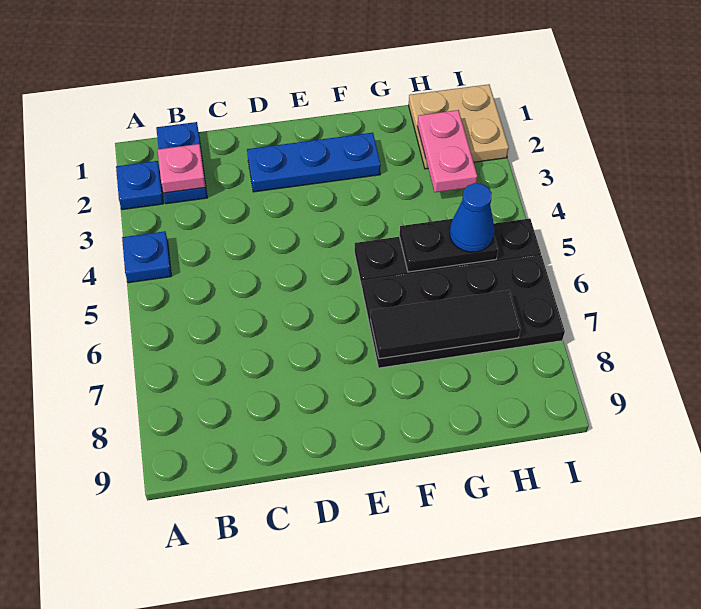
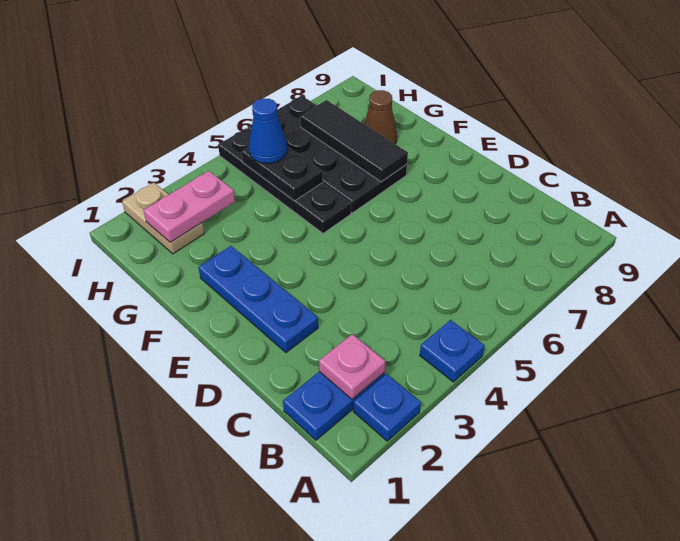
none -> brown 1x1 cone [364,90,397,144]
tan 2x2 plate [409,84,509,169] -> tan 1x2 plate [122,182,205,254]

